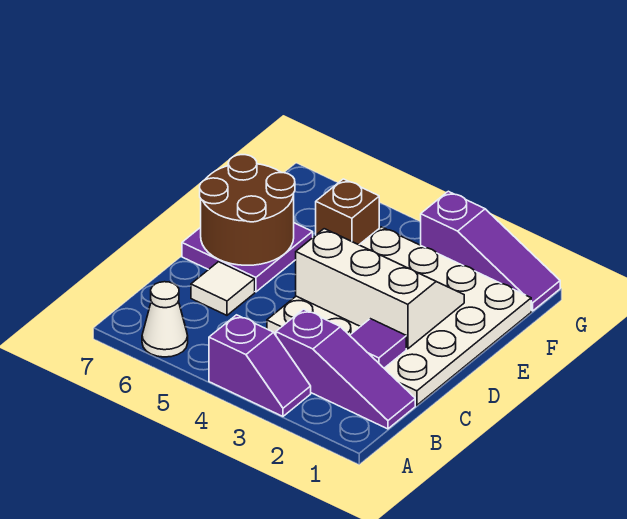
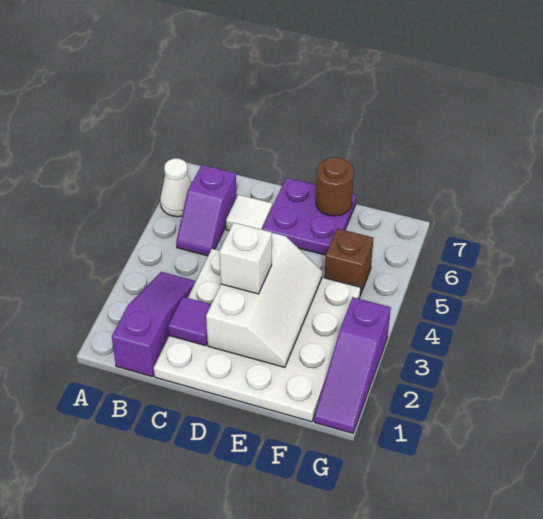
purple 1x2 slope [209,315,311,416] -> purple 1x2 slope moved to [176,165,237,256]
purple 1x3 slope [276,309,415,429] -> purple 1x3 slope turned to [112,272,196,377]
none -> white 1x1 brick [219,223,272,294]
brown 2x2 round brick [200,155,295,265] -> brown 1x1 round brick [316,157,354,216]

